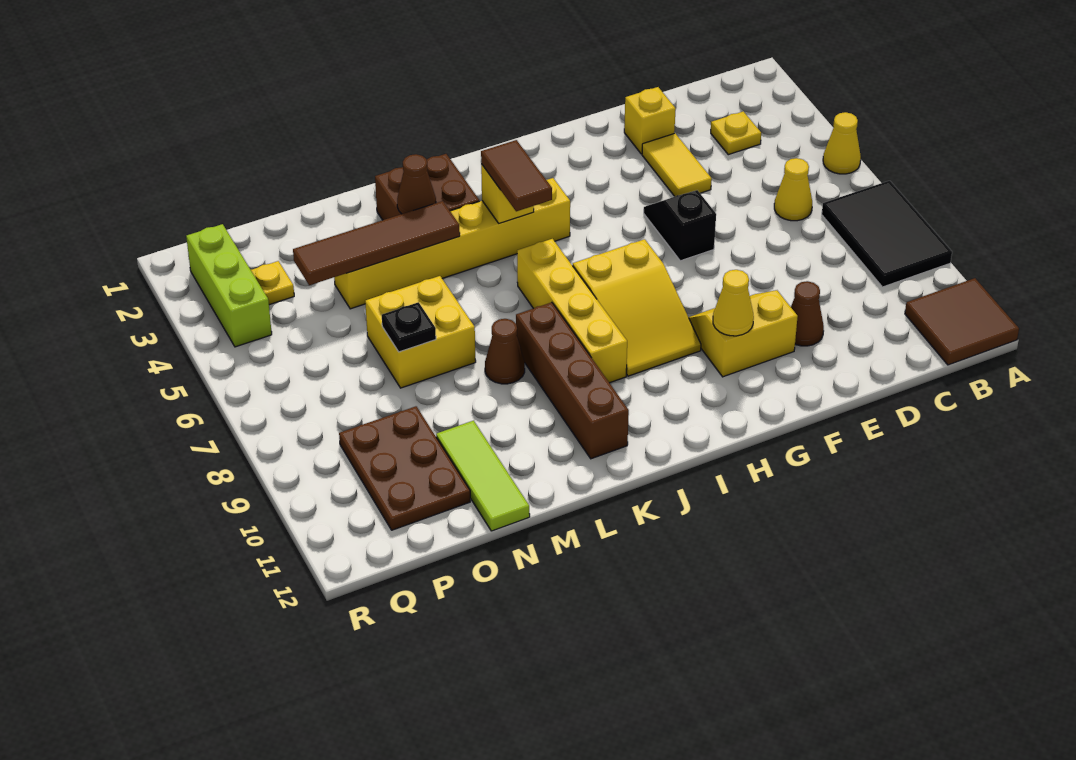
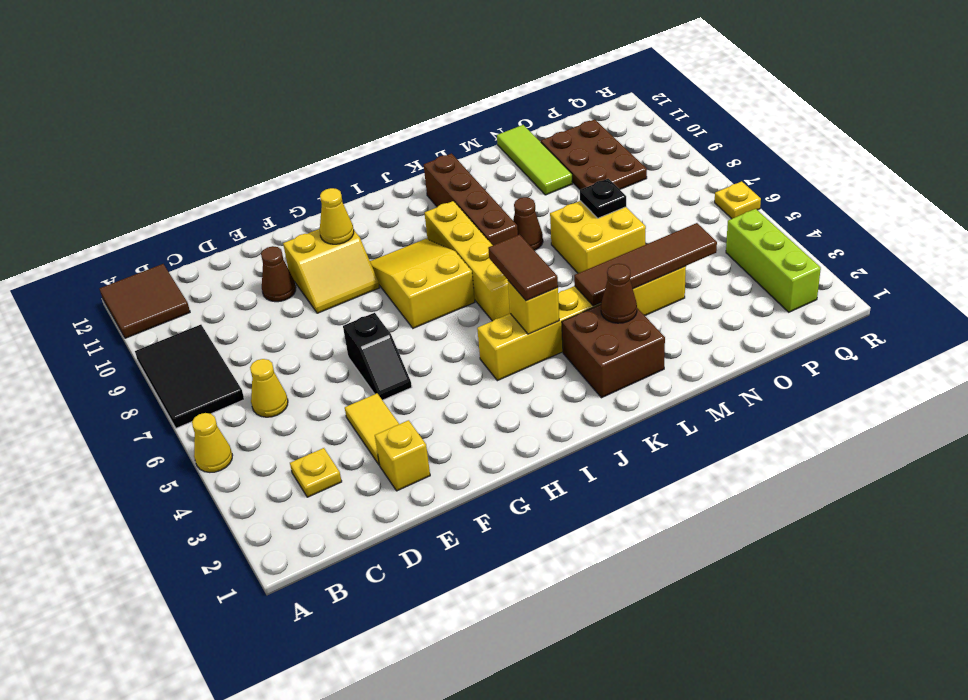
yellow 1x1 plate [251,261,294,305] -> yellow 1x1 plate moved to [715,181,761,219]

